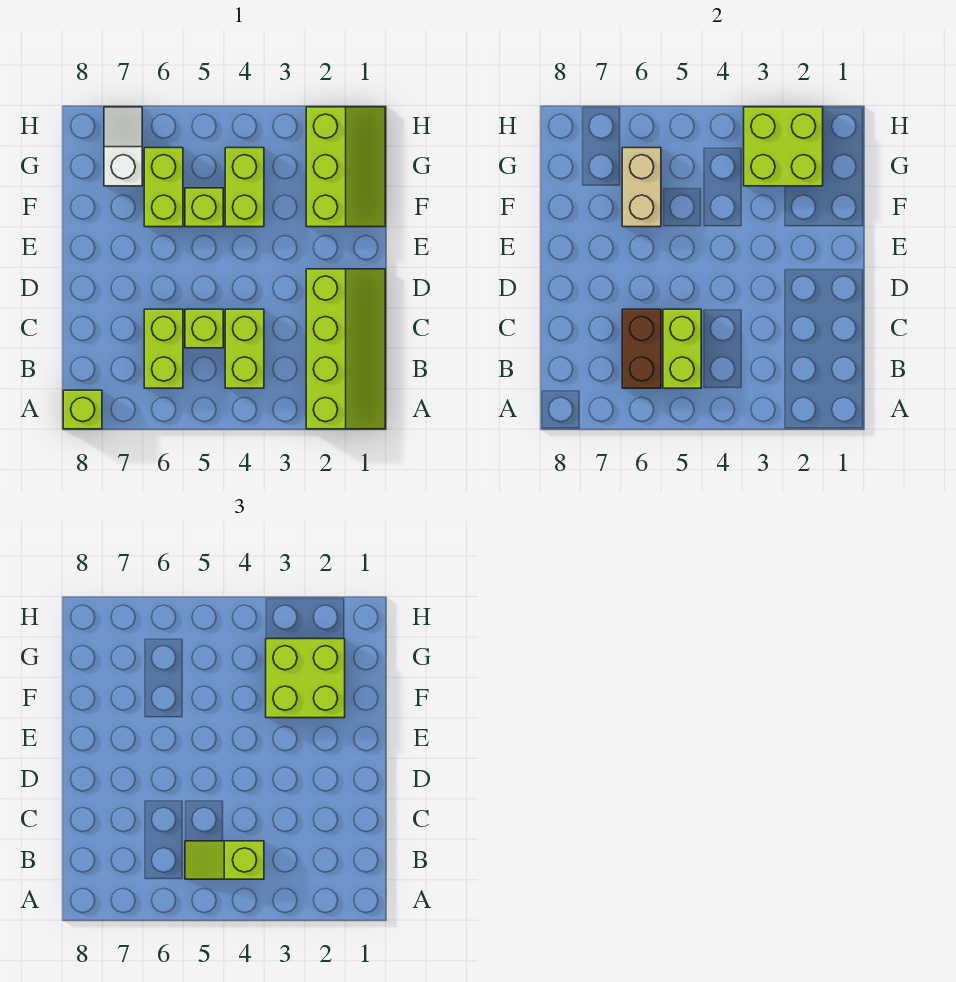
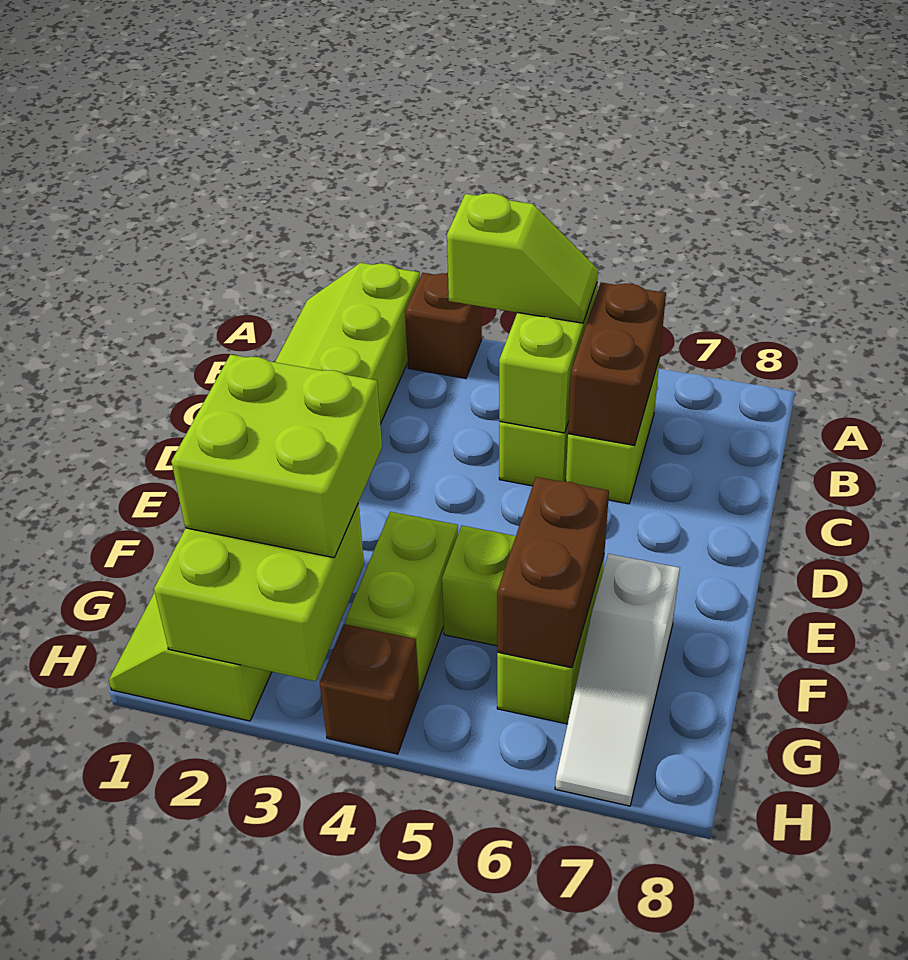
none -> brown 1x1 brick [405,273,482,378]
lime 1x1 brick [63,390,102,429] -> none
lime 1x2 brick [225,309,264,388] -> none
tan 1x2 brick [622,148,661,227] -> brown 1x2 brick [497,477,609,668]
white 1x2 slope [104,107,142,186] -> white 1x3 slope [555,554,680,806]
none -> brown 1x1 brick [320,624,419,754]

